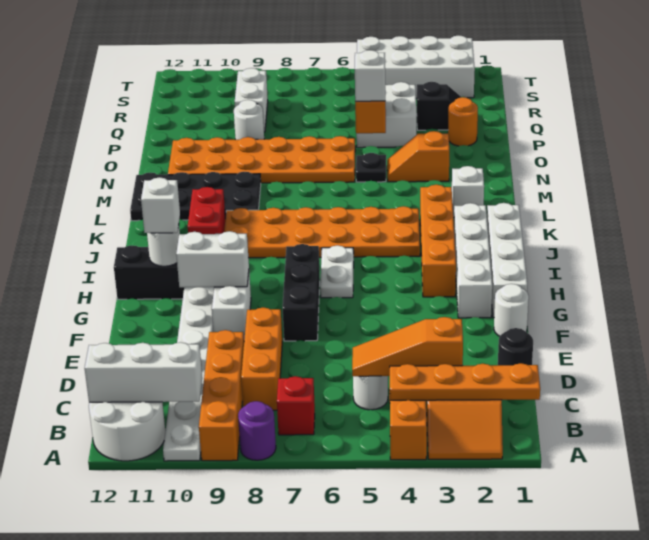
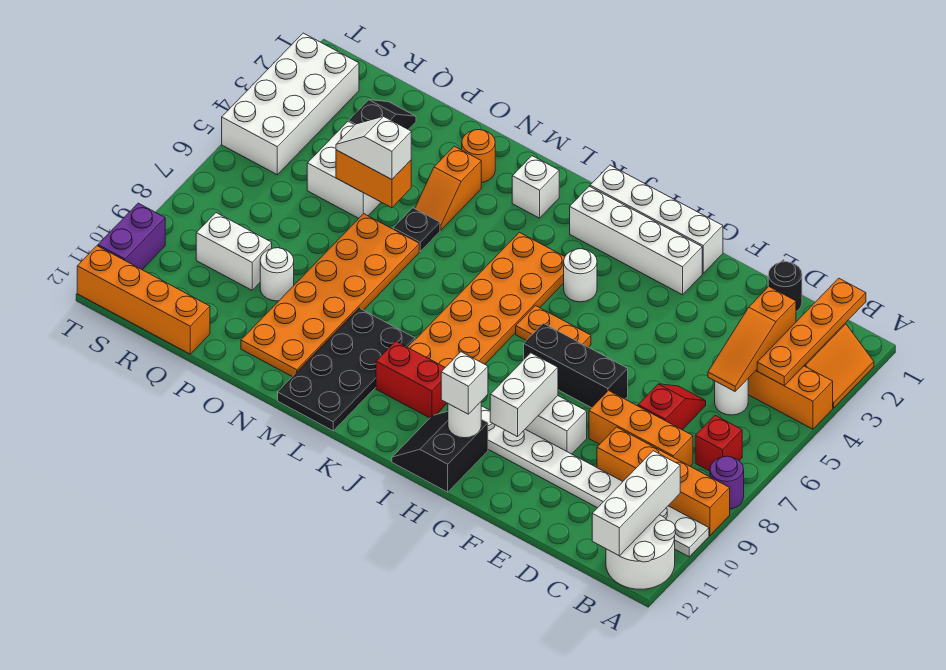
none -> red 1x2 slope [638,384,706,430]
white 1x1 round brick [494,284,529,336] -> white 1x1 round brick moved to [564,249,597,302]
orange 1x4 brick [420,185,456,297] -> orange 1x4 brick moved to [77,246,210,354]
white 1x2 plate [320,245,354,298] -> orange 1x2 plate [516,306,591,347]
orange 1x1 round brick [448,97,478,146] -> orange 1x1 round brick moved to [462,130,495,182]
none -> purple 1x2 brick [98,203,165,269]

